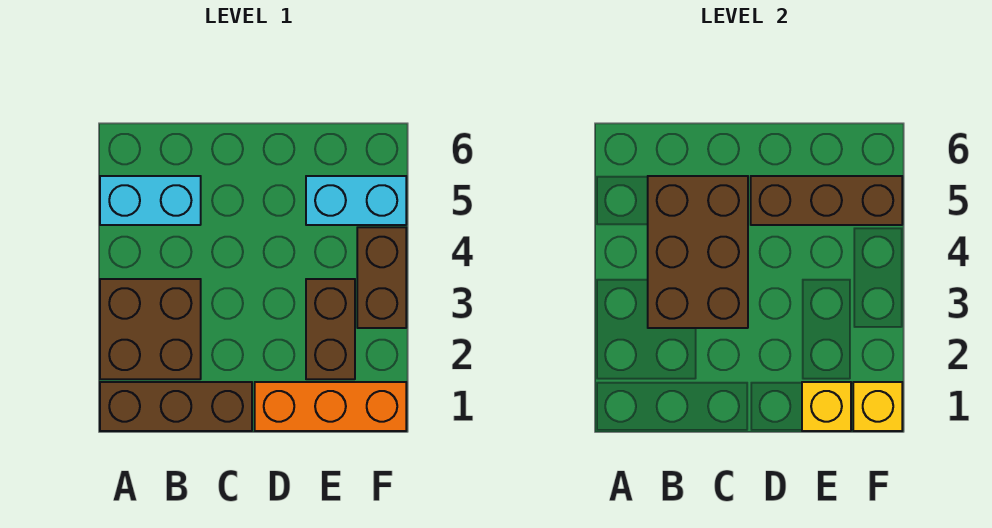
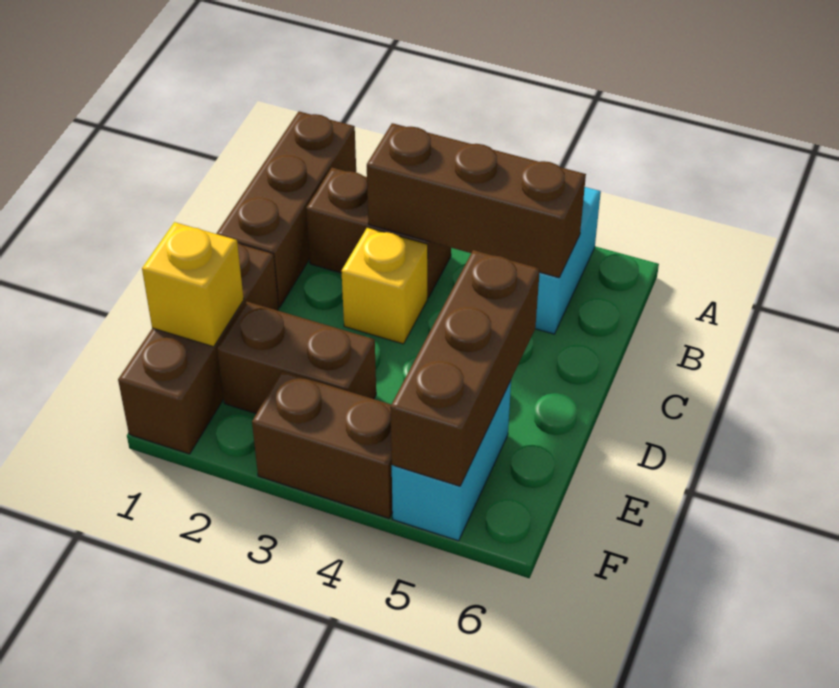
brown 2x2 brick [100,279,201,379] -> brown 1x2 brick [306,168,451,298]
brown 2x3 brick [648,176,748,328] -> brown 1x3 brick [367,123,586,278]
orange 1x3 brick [255,382,406,431] -> brown 1x3 brick [118,243,278,454]
yellow 1x1 brick [853,382,902,431] -> yellow 1x1 brick moved to [341,227,428,344]

